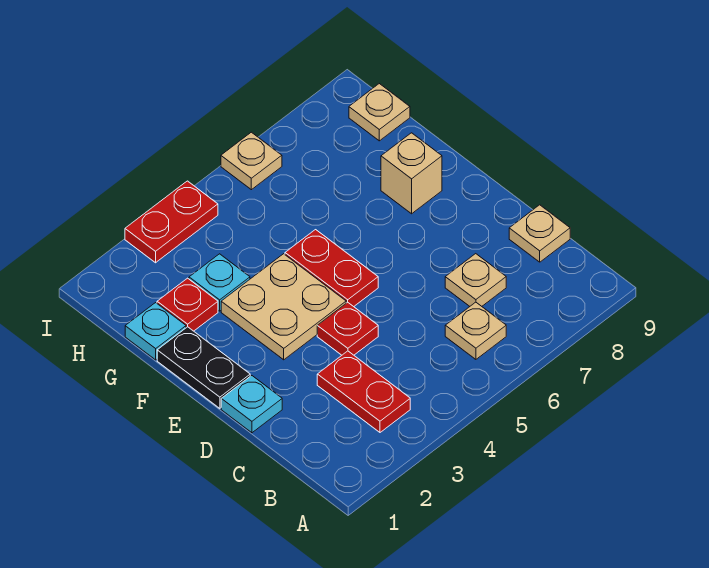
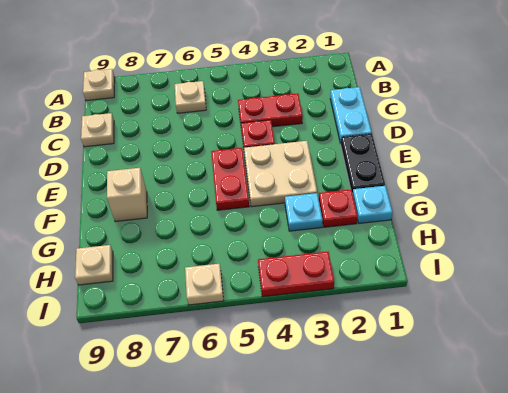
red 1x2 plate [317,351,410,432] -> red 1x2 plate turned to [238,93,303,127]
tan 1x1 plate [445,254,506,306] -> tan 1x1 plate moved to [83,69,115,101]
cyan 1x1 plate [221,376,282,433] -> cyan 1x2 plate [330,87,372,144]

